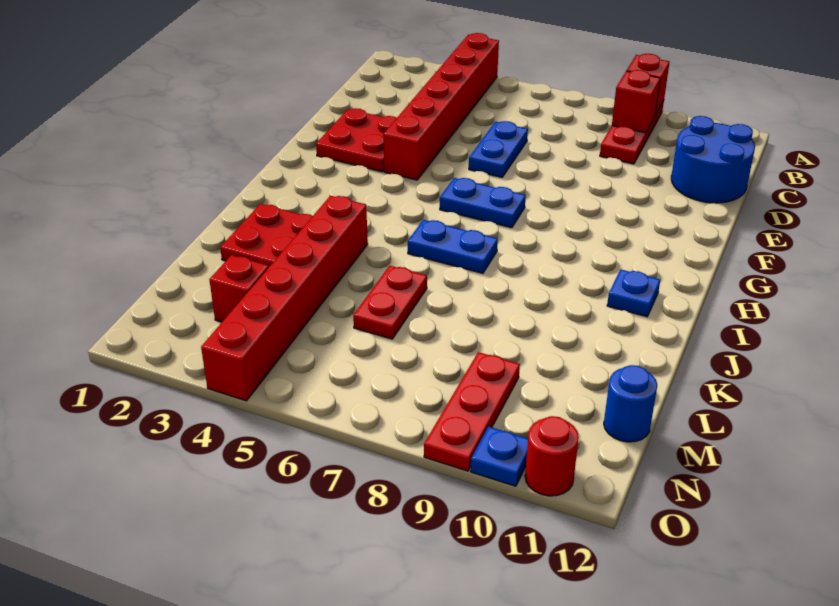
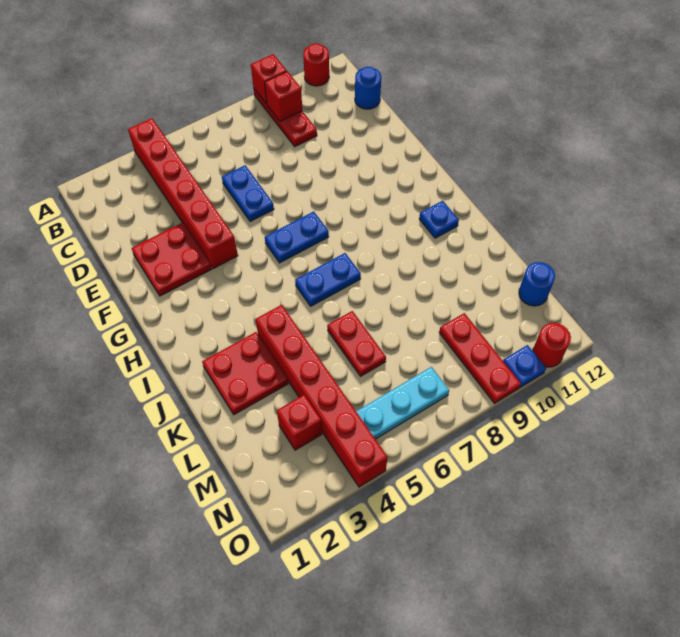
none -> red 1x1 round brick [303,44,329,86]
blue 2x2 round brick [671,116,755,203] -> blue 1x1 round brick [355,67,381,109]
none -> cyan 1x3 plate [356,367,449,439]

